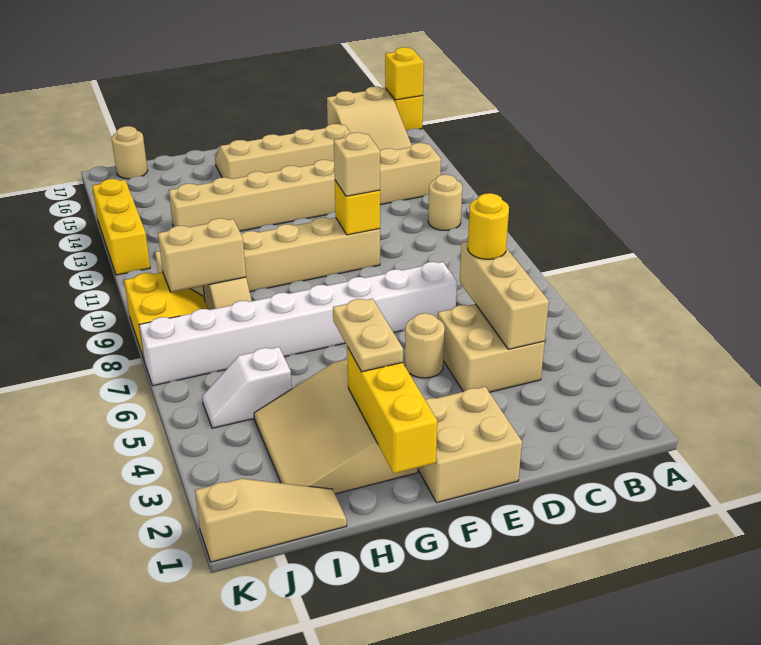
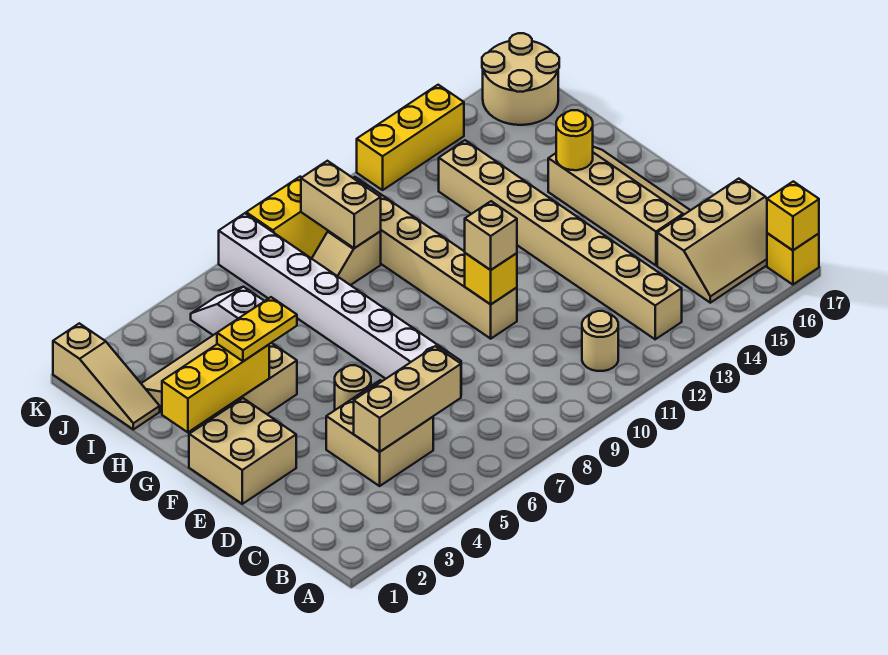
tan 2x3 slope [327,86,412,150] -> tan 2x3 slope turned to [657,179,767,303]
yellow 1x1 round brick [468,193,509,259] -> yellow 1x1 round brick moved to [556,110,593,170]
tan 1x2 plate [333,299,403,372] -> yellow 1x2 plate [217,297,297,361]
tan 1x1 round brick [112,126,148,179] -> tan 2x2 round brick [482,33,559,125]

